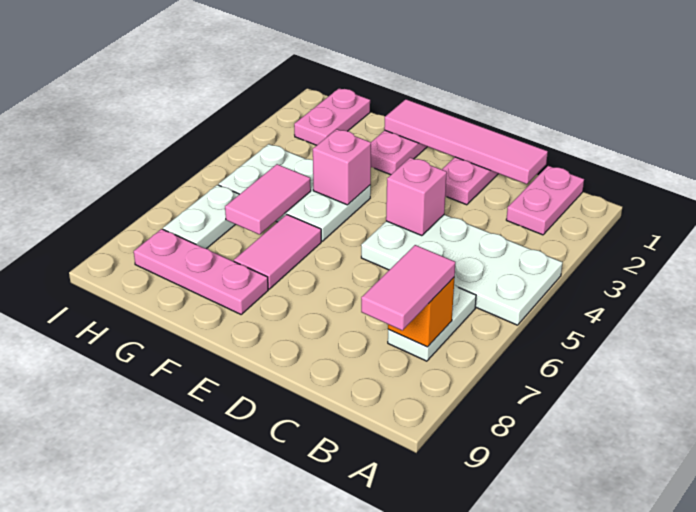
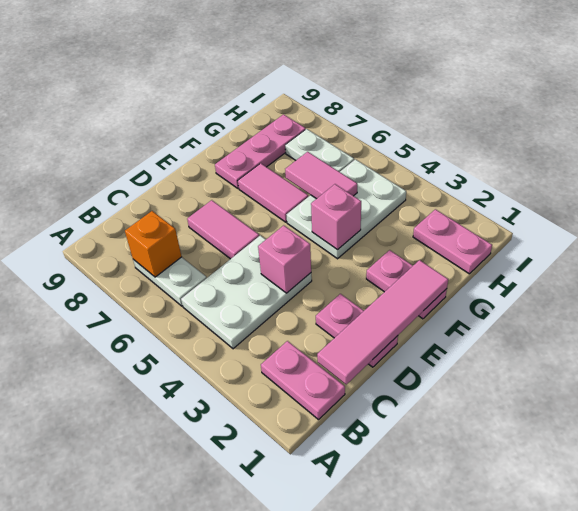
white 2x4 plate [361,215,563,325] -> white 2x3 plate [181,236,312,349]
pink 1x2 tile [361,245,455,330] -> pink 1x2 tile moved to [187,200,259,259]

